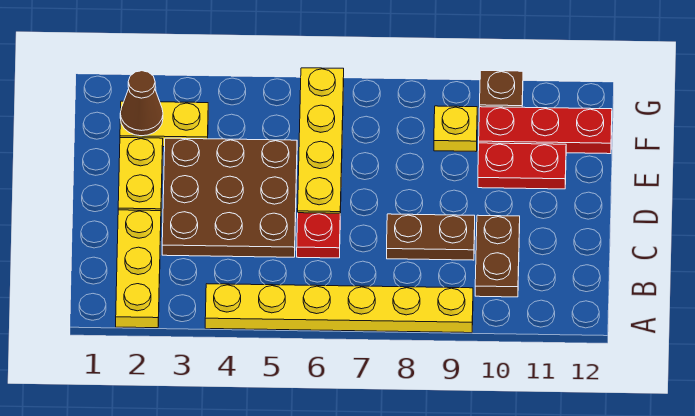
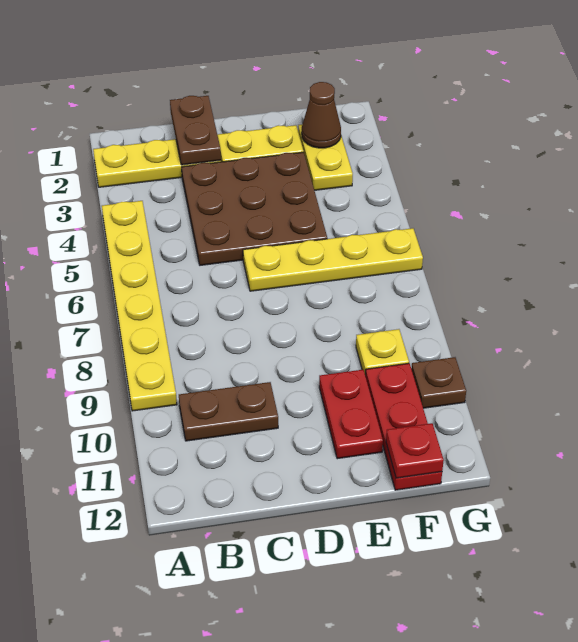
red 1x1 plate [297,213,340,258] -> red 1x1 plate moved to [386,423,444,478]
brown 1x2 plate [387,214,475,260] -> brown 1x2 plate moved to [170,96,221,165]

